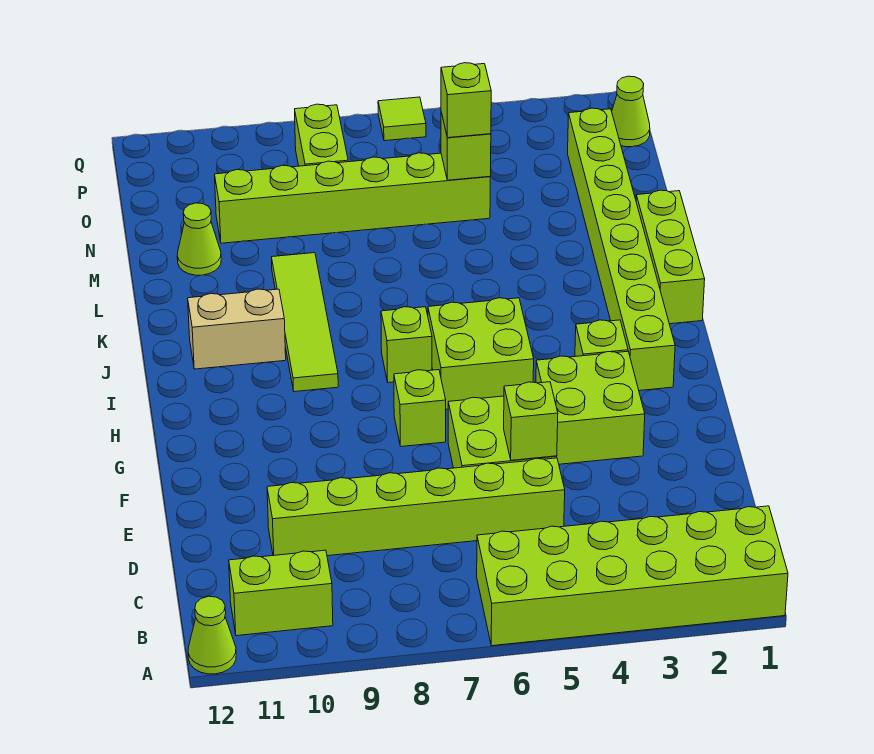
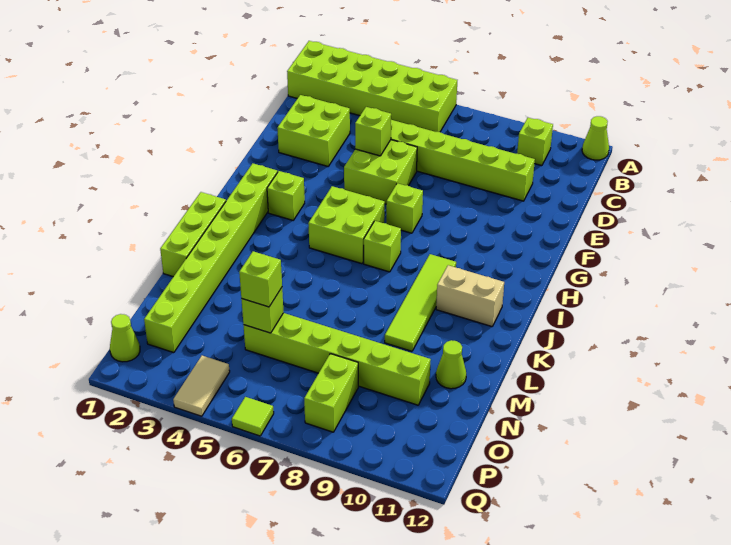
lime 1x2 brick [229,550,333,636] -> lime 1x1 brick [517,118,553,166]
lime 2x2 brick [536,351,645,464] -> lime 2x2 brick moved to [277,95,350,166]
none -> tan 1x2 tile [173,356,230,416]

